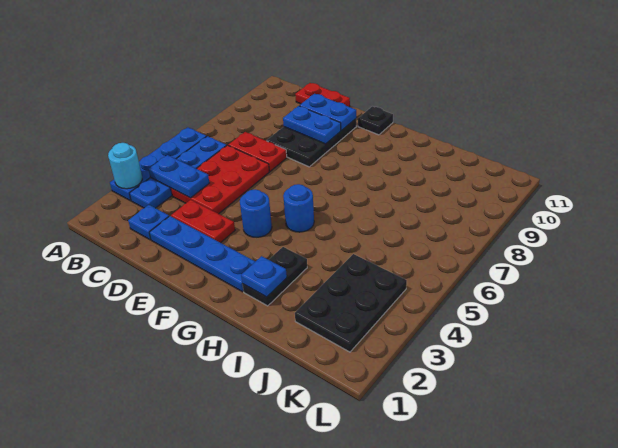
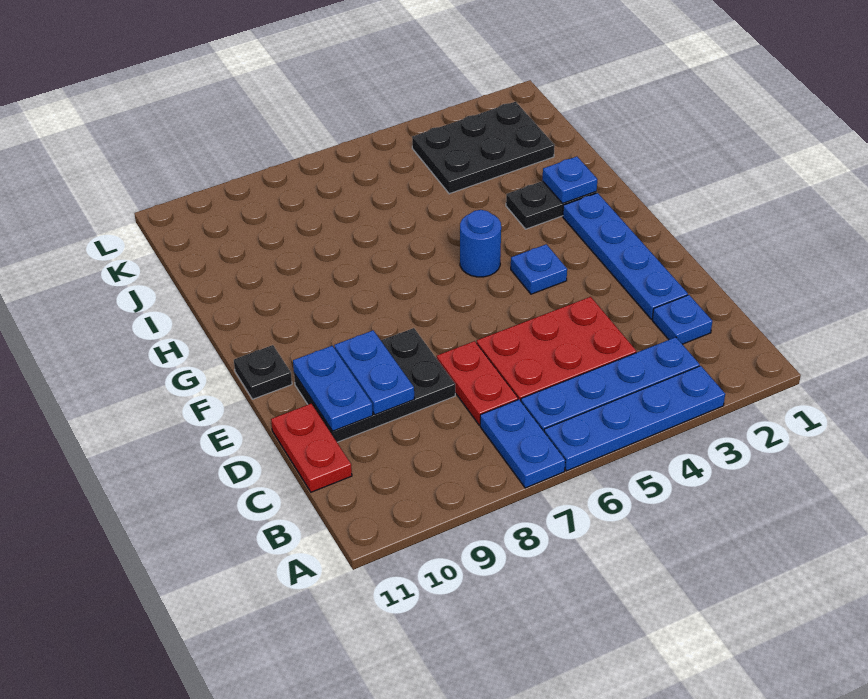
cyan 1x1 round brick [108,143,142,189] -> none
blue 1x2 plate [148,155,209,198] -> blue 1x2 plate moved to [480,400,565,488]
red 1x2 plate [171,200,235,243] -> none
blue 1x1 round brick [240,189,272,237] -> blue 1x1 plate [511,244,567,294]

